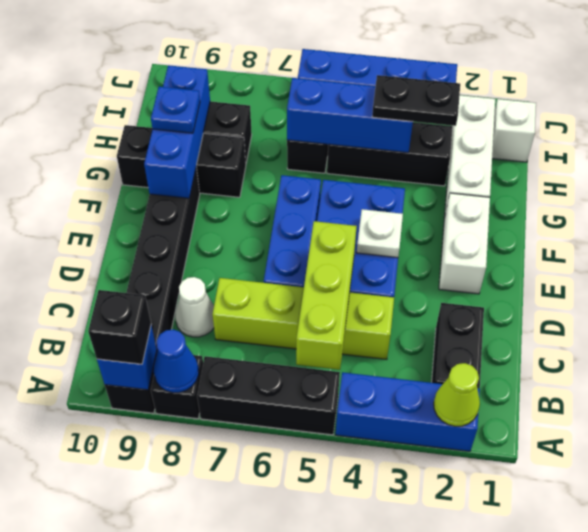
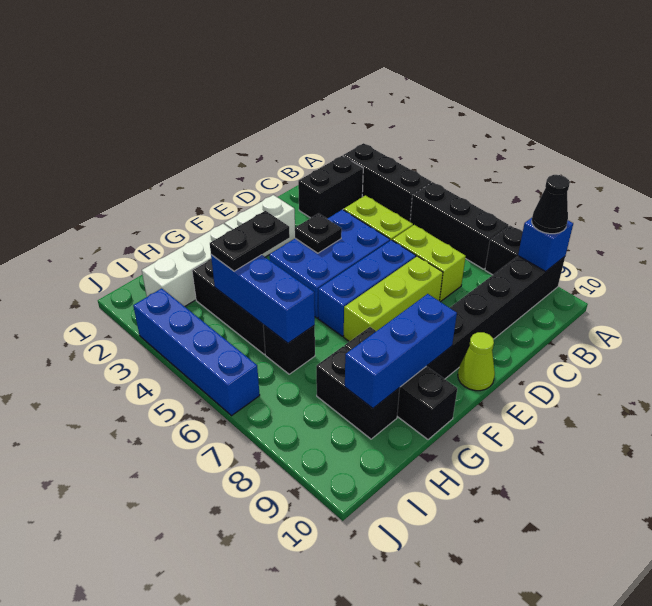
blue 1x3 brick [336,372,480,451] -> black 1x3 brick [343,143,431,222]
lime 1x1 cone [434,363,480,426] -> lime 1x1 cone moved to [458,332,495,391]
blue 1x1 cone [154,330,199,393] -> none
black 1x1 brick [88,290,151,364] -> black 1x1 cone [532,175,570,234]
lime 1x3 brick [296,221,357,370] -> lime 1x3 brick moved to [344,256,443,342]
white 1x1 cone [175,277,214,337] -> none
white 1x1 plate [357,209,403,258] -> black 1x1 plate [295,214,342,253]
blue 1x1 plate [151,87,200,133] -> none
black 1x2 plate [372,75,460,126] -> black 1x2 plate turned to [210,211,290,271]
white 1x1 brick [492,99,536,162] -> none

